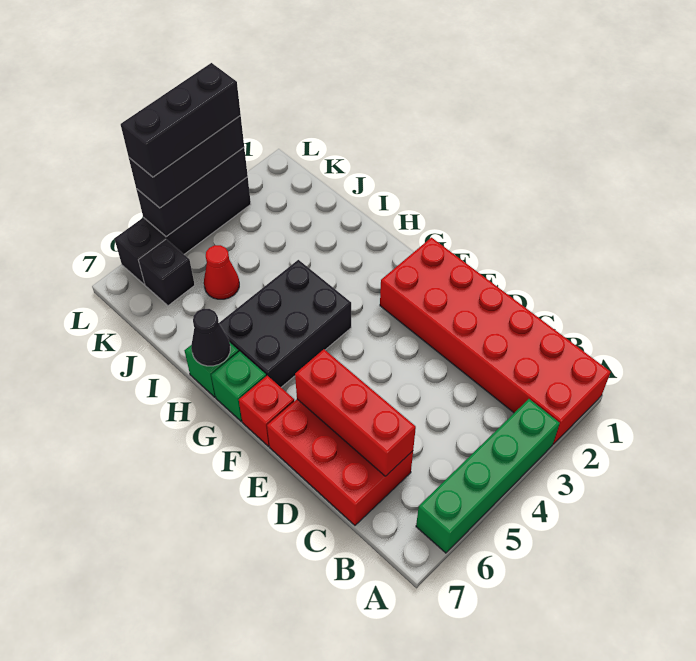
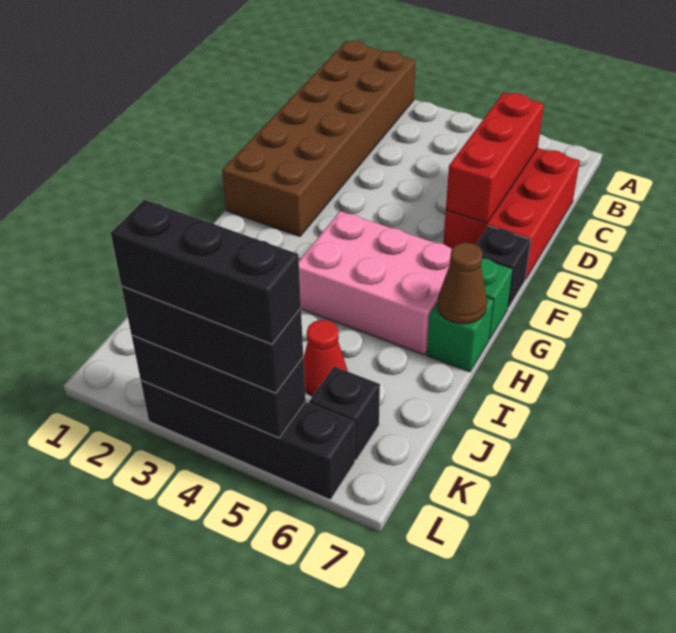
red 2x6 brick [380,238,611,444] -> brown 2x6 brick [222,41,416,236]
green 1x4 brick [416,399,560,553] -> none
red 1x1 brick [239,376,294,446] -> black 1x1 brick [476,226,531,308]
black 2x3 brick [219,260,351,387] -> pink 2x3 brick [299,211,452,355]
black 1x1 cone [191,309,230,366] -> brown 1x1 cone [437,243,487,324]

